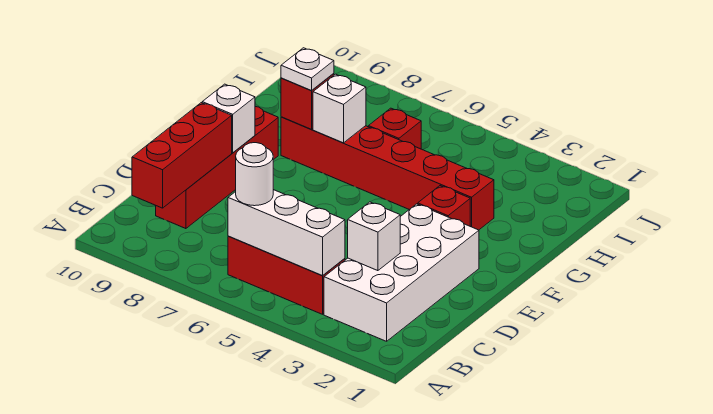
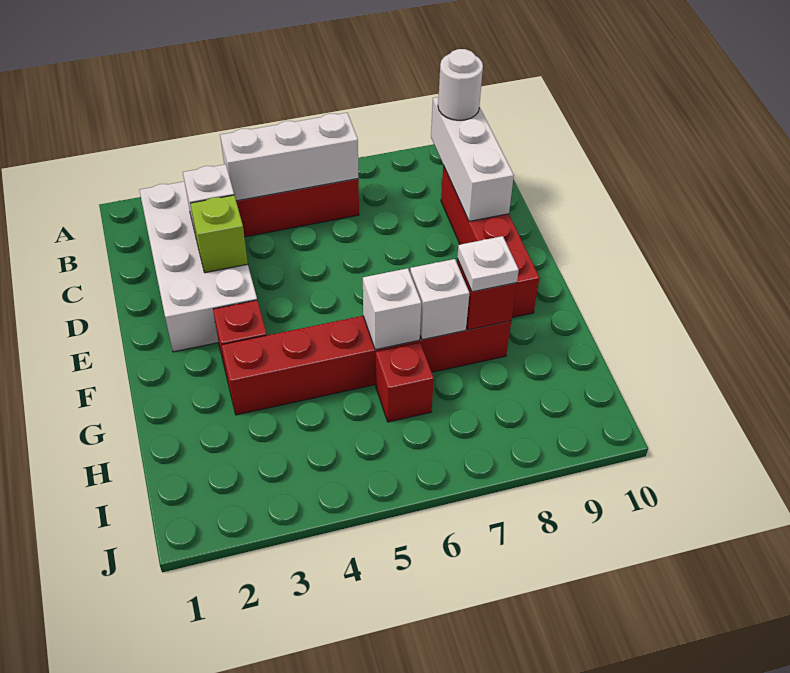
white 1x1 round brick [236,143,273,206] -> white 1x1 round brick moved to [438,49,483,120]
red 1x3 brick [132,103,232,208] -> white 1x3 brick [431,97,514,221]
none -> lime 1x1 brick [190,195,248,273]
white 1x1 brick [202,84,255,153] -> white 1x1 brick moved to [363,268,421,350]

